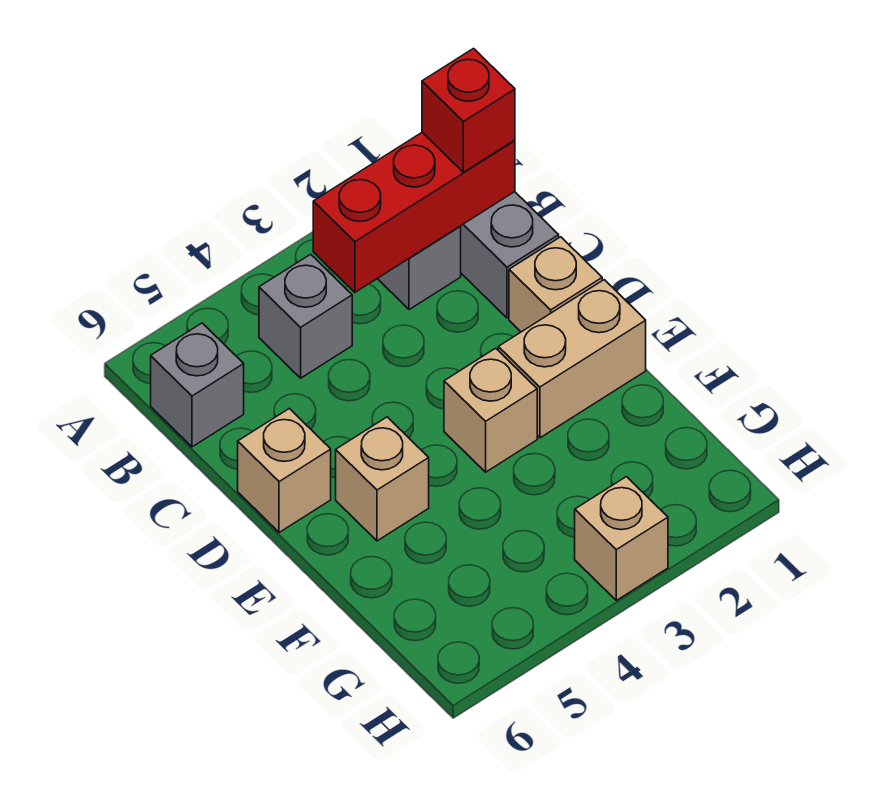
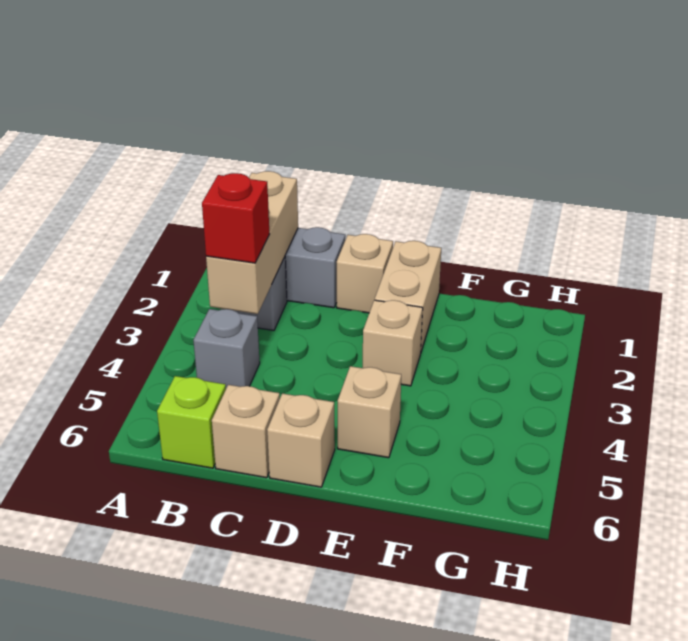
red 1x3 brick [313,132,515,292] -> tan 1x3 brick [206,171,298,314]
red 1x1 brick [422,49,515,172] -> red 1x1 brick moved to [202,173,269,263]
grey 1x1 brick [151,323,244,447] -> lime 1x1 brick [157,376,226,468]
tan 1x1 brick [575,477,668,600] -> tan 1x1 brick moved to [212,385,280,478]

